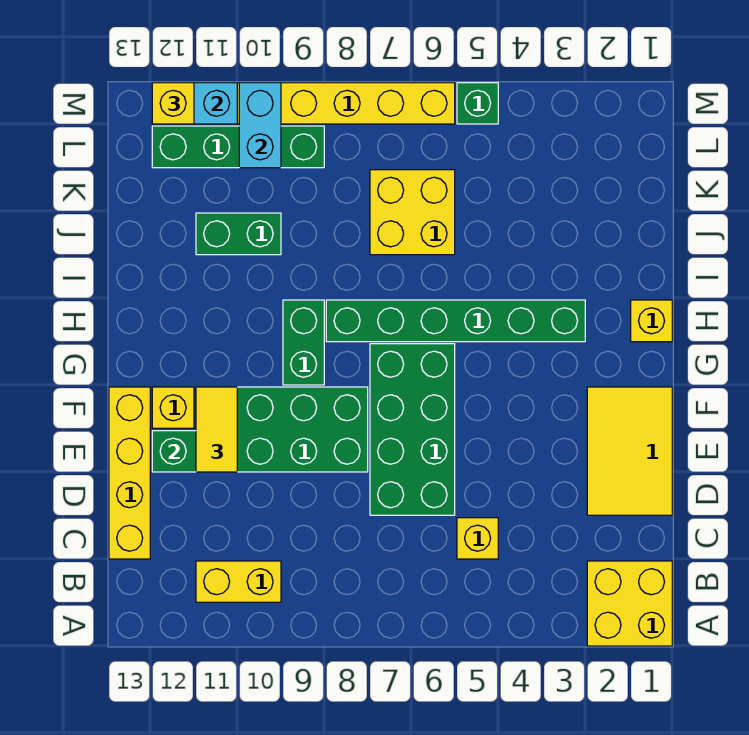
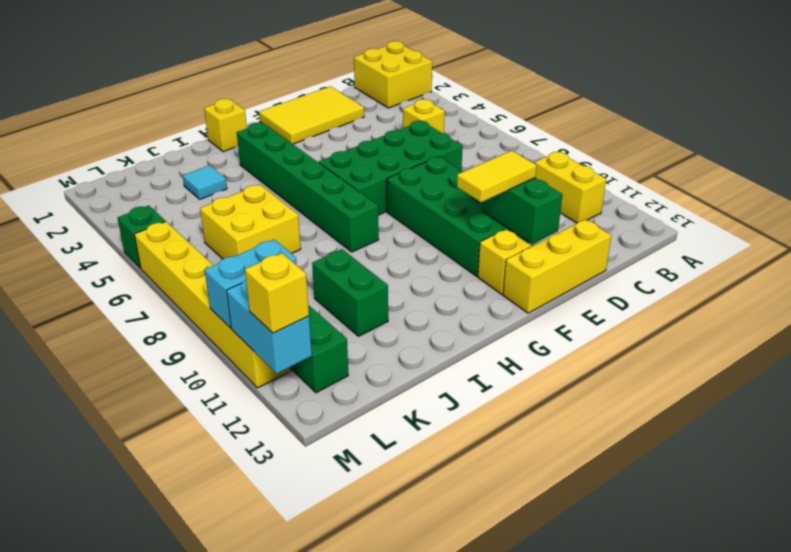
yellow 1x4 brick [109,387,150,559] -> yellow 1x3 brick [503,220,611,313]
green 1x2 brick [283,300,324,385] -> none
none -> cyan 1x1 tile [183,165,227,199]

